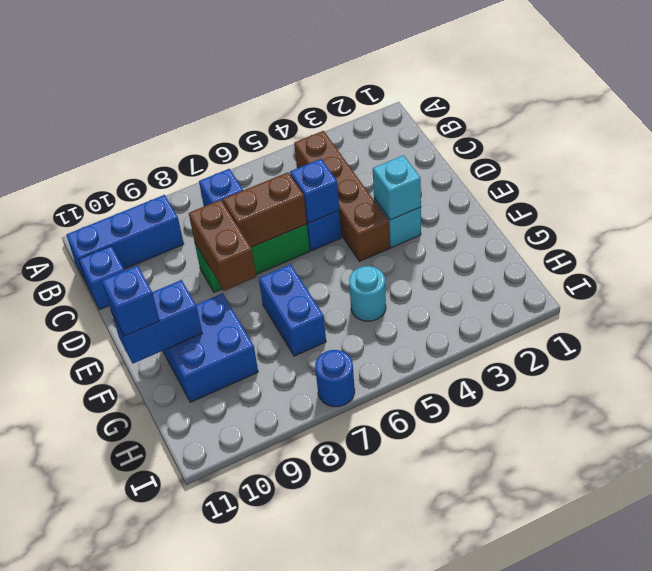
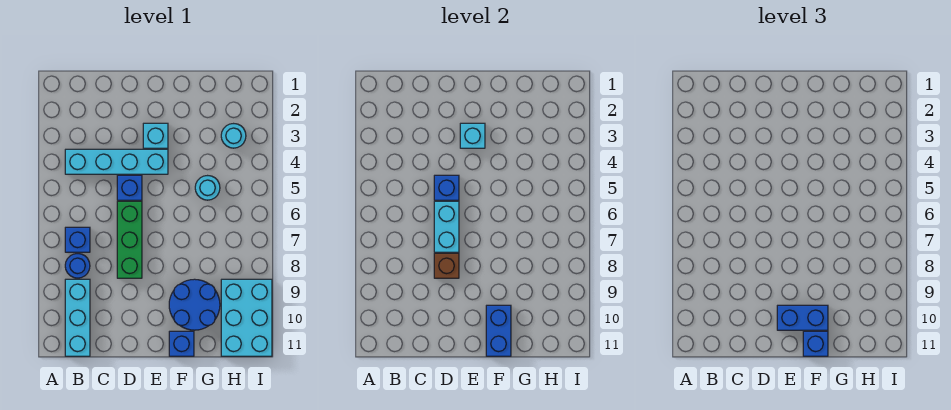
brown 1x4 brick [294,131,390,261] -> cyan 1x4 brick [65,149,168,174]
blue 1x3 brick [66,195,184,282] -> cyan 1x3 brick [65,279,90,356]
blue 1x1 brick [79,246,124,310] -> blue 1x1 brick moved to [169,331,194,356]
brown 1x2 brick [223,172,307,247] -> cyan 1x2 brick [434,201,459,252]
brown 1x2 brick [189,200,256,291] -> brown 1x1 brick [434,253,459,278]
blue 1x2 brick [259,264,326,356] -> blue 1x2 brick moved to [777,305,828,330]
blue 2x2 brick [163,293,258,402] -> blue 2x2 round brick [169,279,220,330]
none -> cyan 1x1 round brick [221,124,246,148]
none -> cyan 2x3 brick [221,279,272,356]
blue 1x1 round brick [315,350,355,407] -> blue 1x1 round brick moved to [65,254,90,278]

